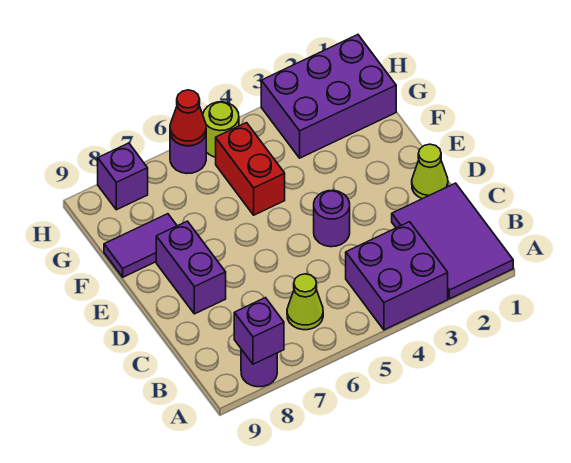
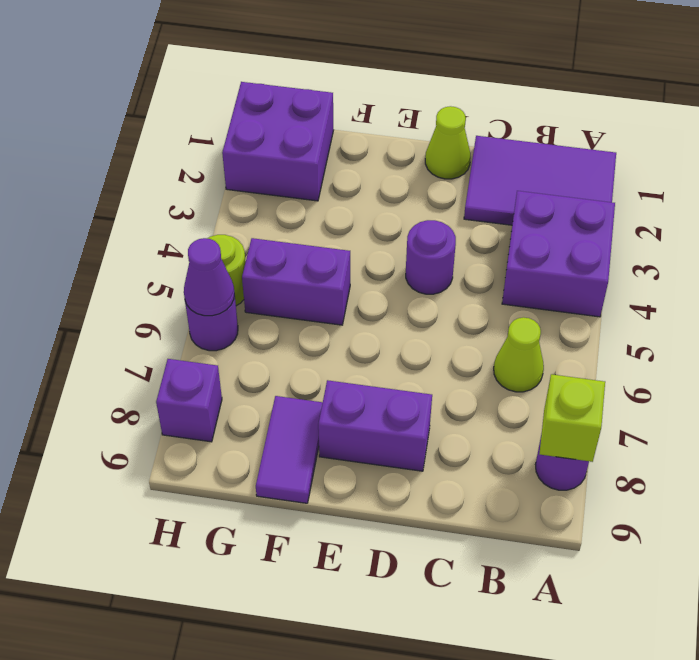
purple 1x1 brick [234,298,284,364] -> lime 1x1 brick [539,374,605,462]
red 1x2 brick [216,123,285,215] -> purple 1x2 brick [242,238,350,325]
purple 2x3 brick [261,35,396,158] -> purple 2x2 brick [222,82,333,201]
red 1x1 cone [170,90,206,146] -> purple 1x1 cone [184,238,234,316]

